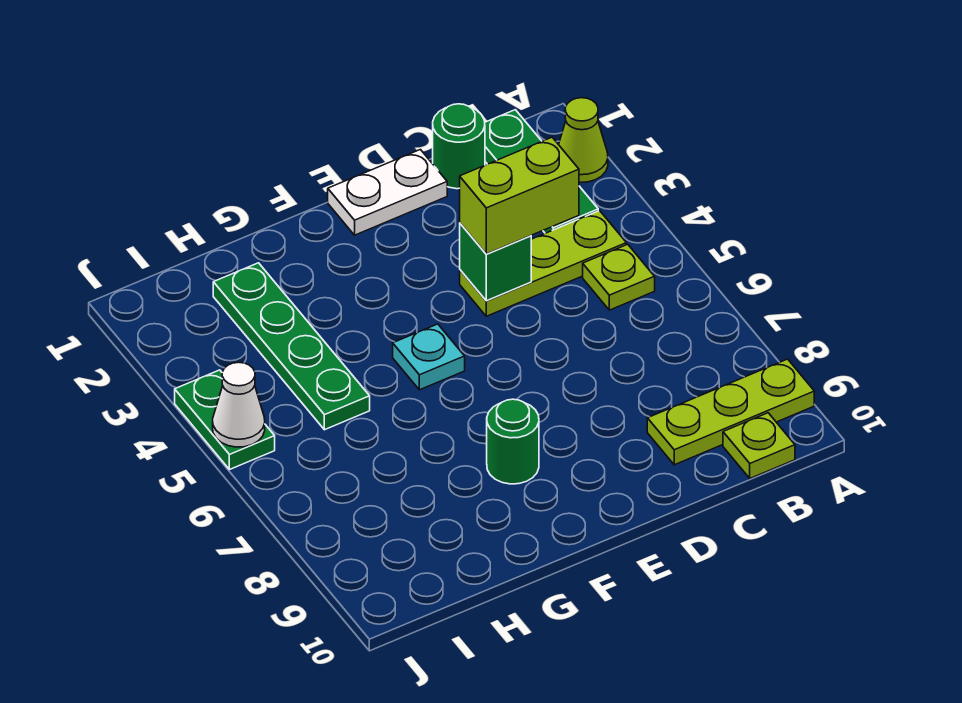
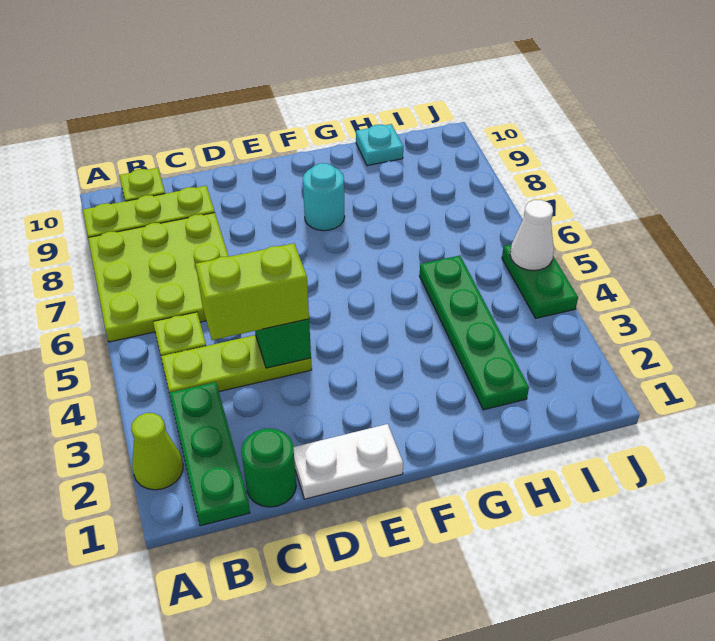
none -> lime 3x3 plate [88,213,229,342]
cyan 1x1 plate [393,324,465,390] -> cyan 1x1 plate moved to [356,124,403,166]
green 1x1 round brick [487,399,539,484] -> cyan 1x1 round brick [303,163,345,231]

